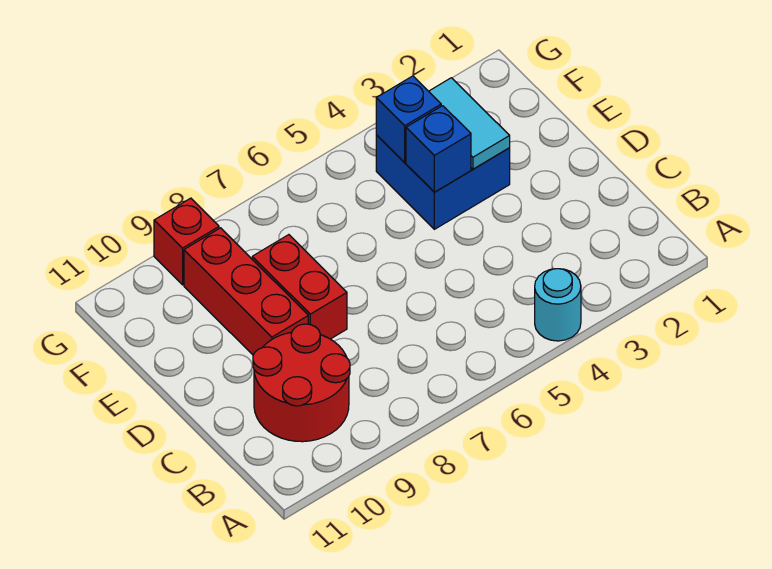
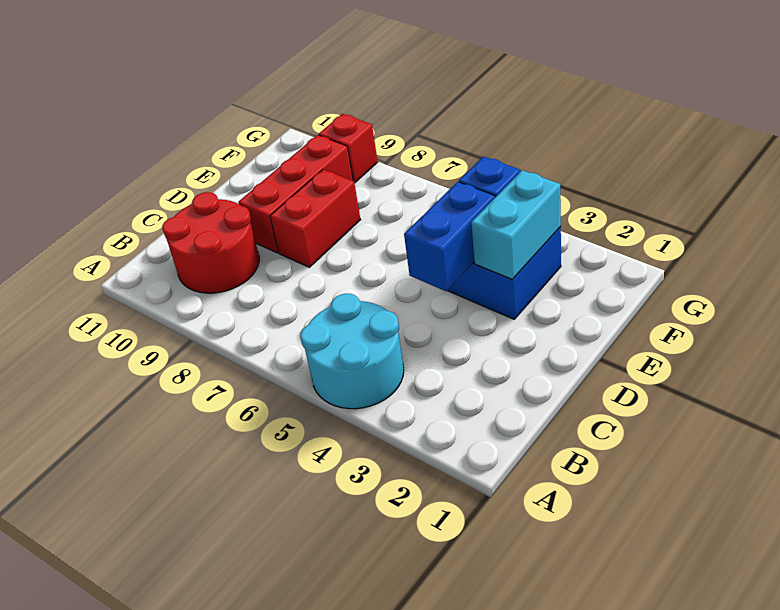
cyan 1x1 round brick [535,269,581,341] -> cyan 2x2 round brick [300,294,404,409]
cyan 1x2 tile [429,78,510,169] -> cyan 1x2 brick [471,170,561,279]
blue 1x1 brick [406,106,471,192] -> blue 1x2 brick [404,182,495,291]

